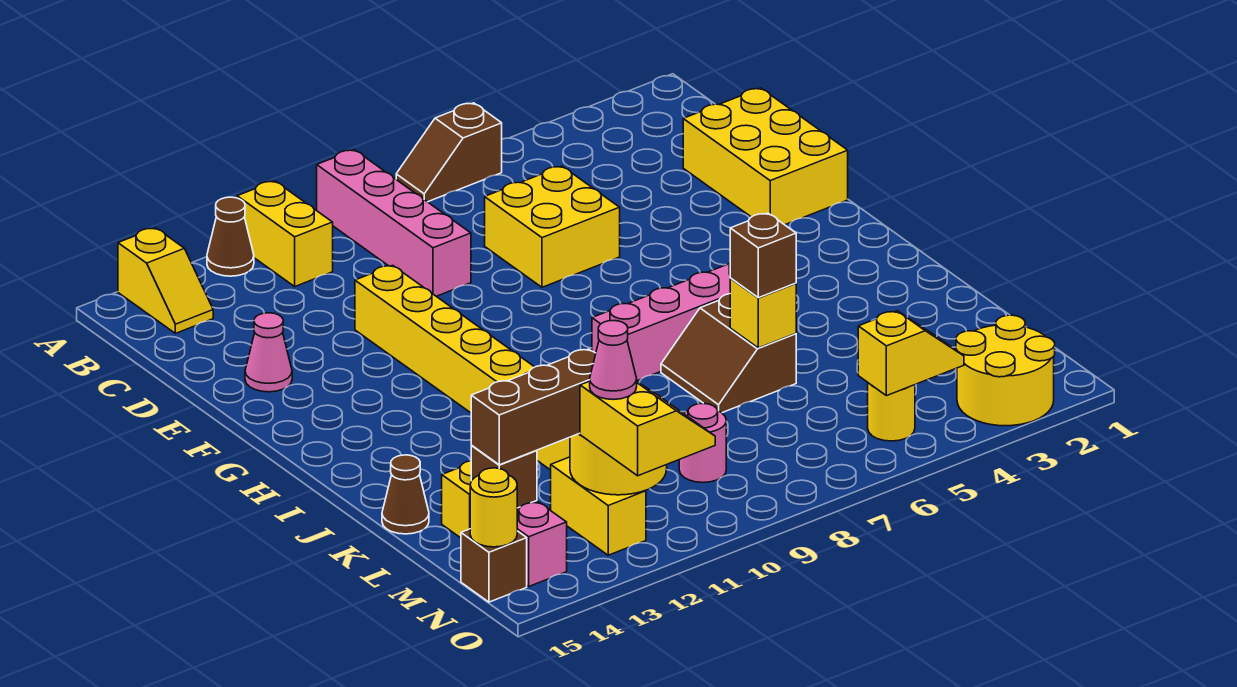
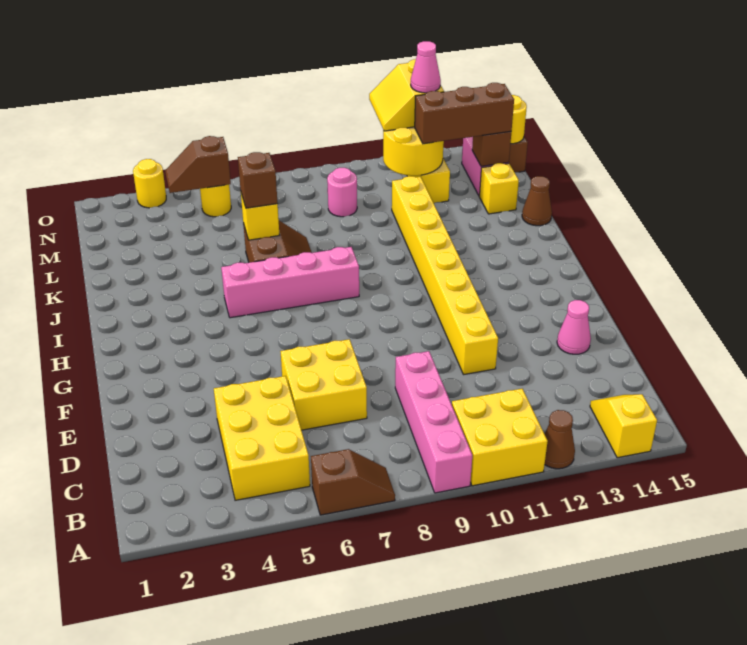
yellow 1x2 brick [237,181,333,286] -> yellow 2x2 brick [452,389,548,486]
yellow 2x3 brick [683,88,848,225] -> yellow 2x3 brick moved to [214,376,310,500]
yellow 2x2 round brick [956,315,1055,426] -> yellow 1x1 round brick [133,159,166,208]
yellow 1x2 slope [858,311,964,396] -> brown 1x2 slope [165,136,231,193]

